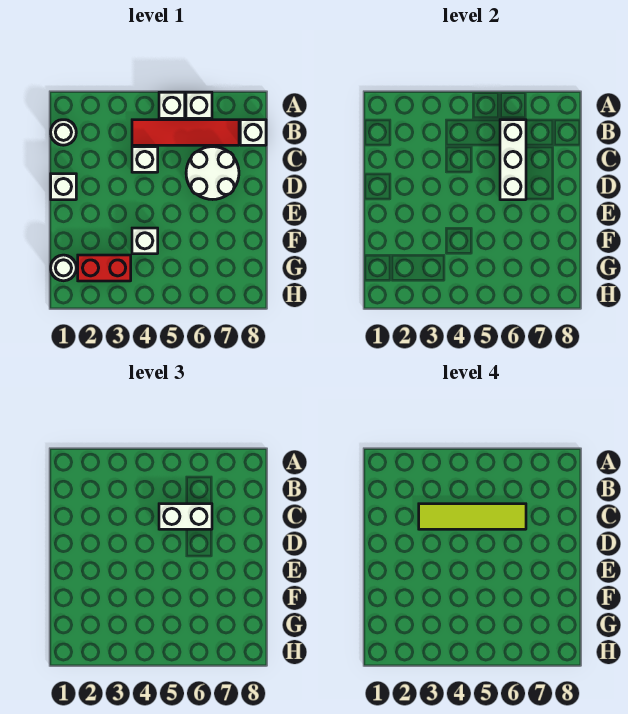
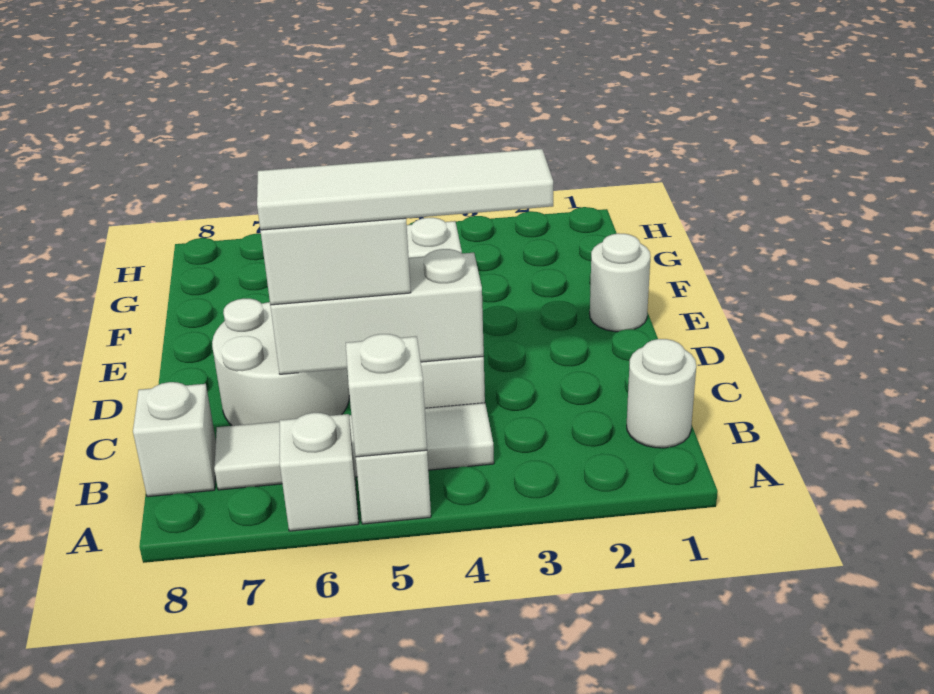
red 1x4 tile [132,120,239,145] -> white 1x4 tile [214,403,494,490]
white 1x3 brick [500,120,526,200] -> white 1x3 brick turned to [270,249,484,374]
lime 1x4 tile [419,504,526,529] -> white 1x4 tile [257,149,553,230]
white 1x1 brick [51,174,76,200] -> white 1x1 brick moved to [346,334,427,457]
white 1x1 round brick [51,255,76,281] -> white 1x1 round brick moved to [590,233,650,332]
red 1x2 brick [78,255,131,281] -> none

